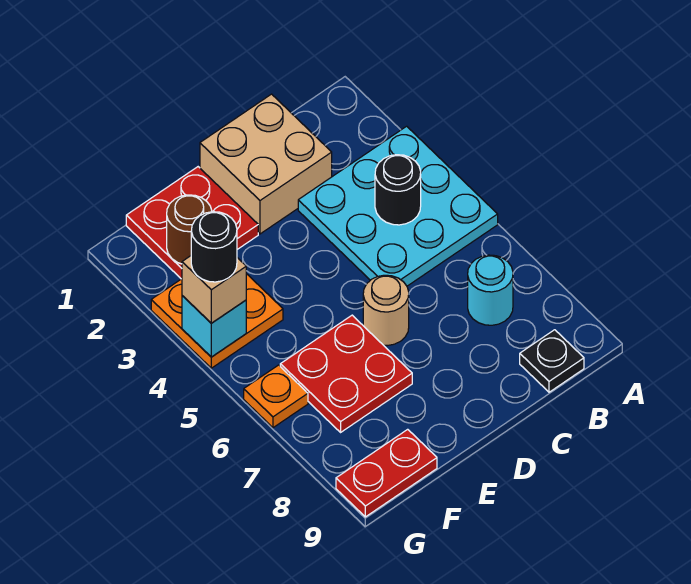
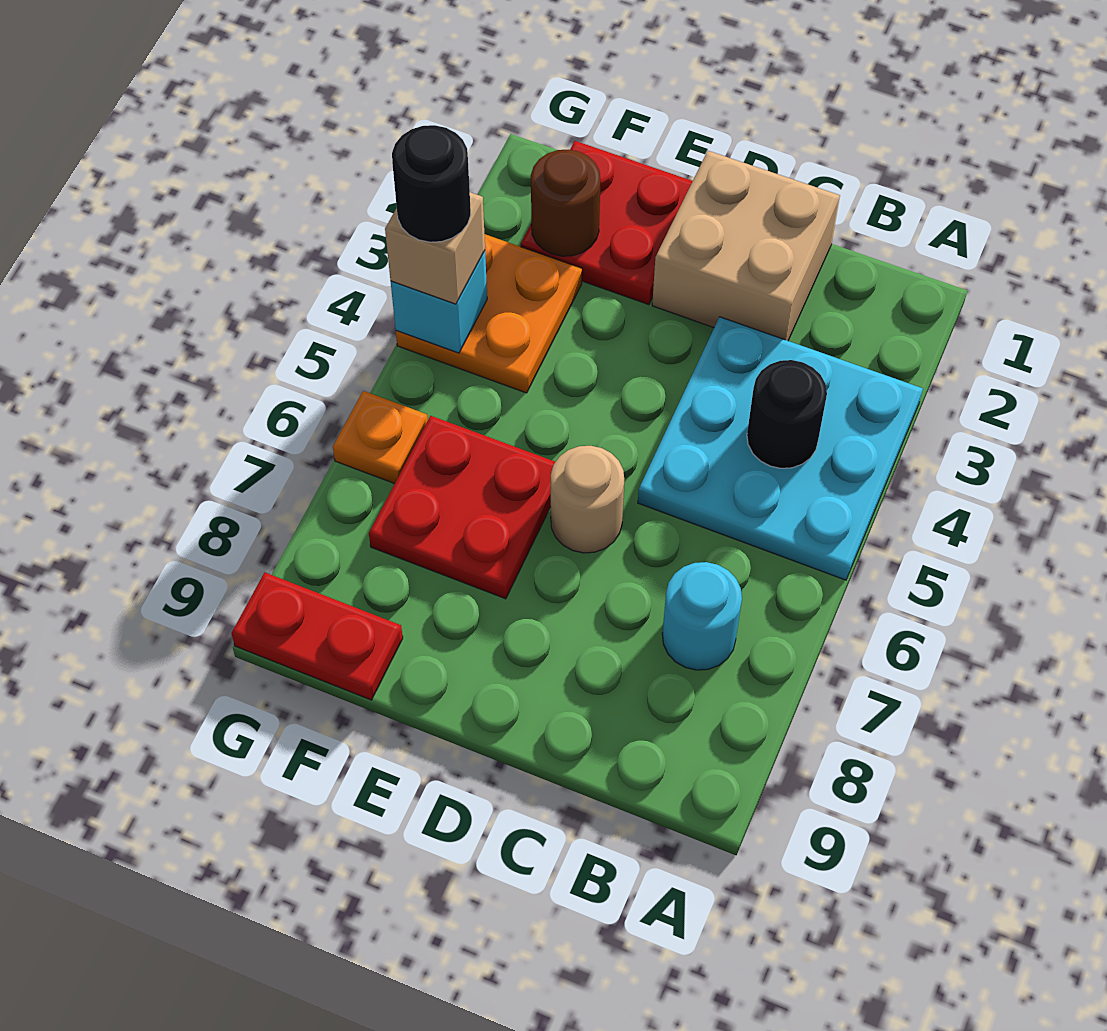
black 1x1 plate [520,330,584,392] -> none

